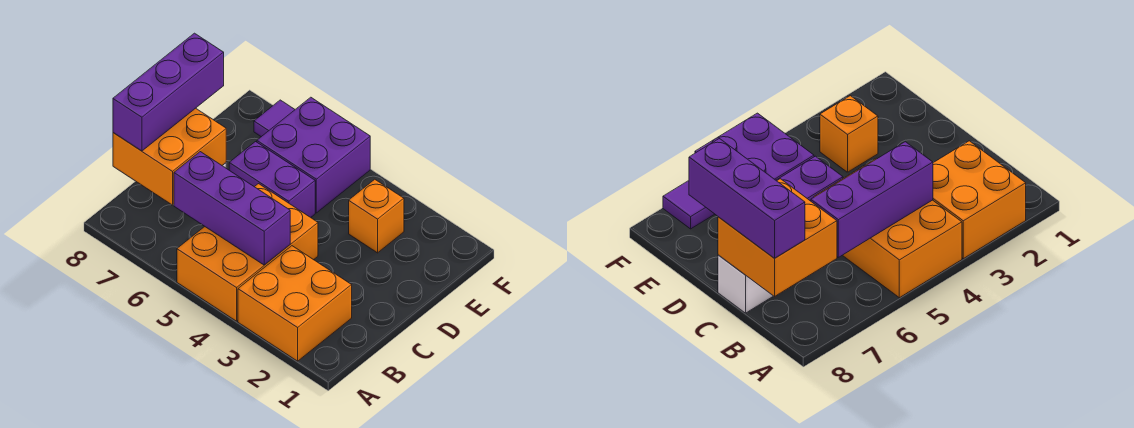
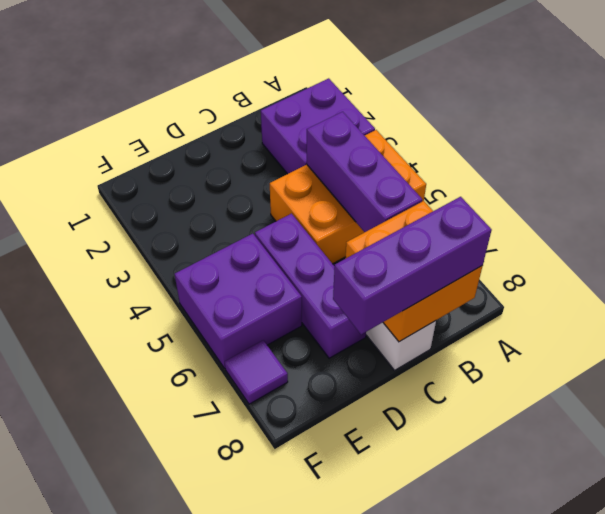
orange 2x2 brick [238,246,352,361] -> purple 2x2 brick [261,78,375,174]
purple 1x2 brick [229,142,315,217] -> purple 1x3 brick [255,214,366,358]
orange 1x1 brick [349,179,404,253] -> none

